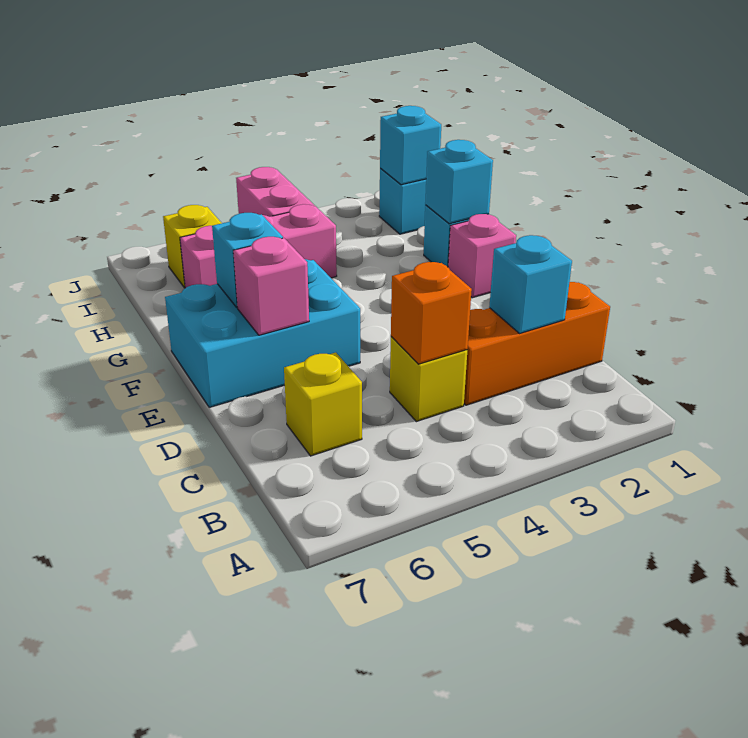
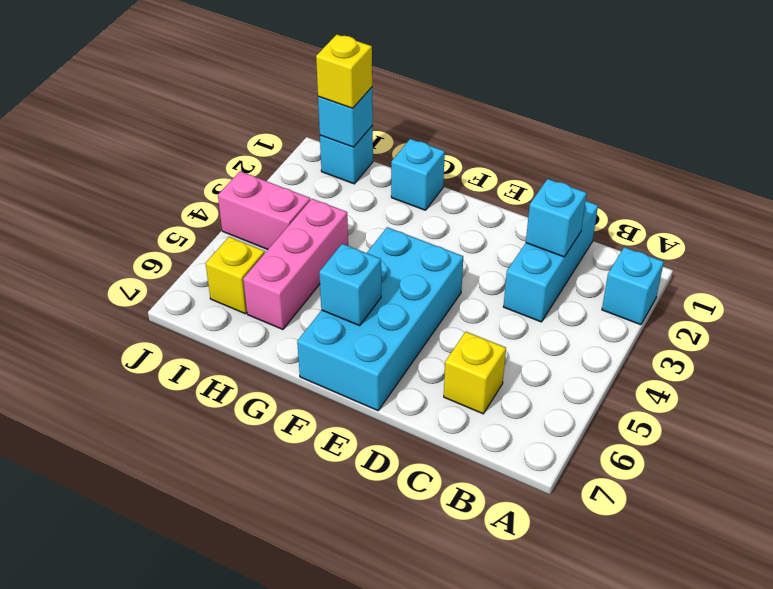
orange 1x3 brick [464,282,610,405] -> cyan 1x3 brick [503,201,598,322]
yellow 1x1 brick [390,337,467,422] -> yellow 1x1 brick moved to [316,35,372,108]
orange 1x1 brick [391,262,472,364] -> none
cyan 2x3 brick [165,259,360,407] -> cyan 2x4 brick [297,227,463,411]
pink 1x1 brick [233,237,309,335] -> none
pink 1x1 brick [448,214,516,298] -> none
cyan 1x1 brick [425,140,493,224] -> cyan 1x1 brick moved to [602,247,664,325]

